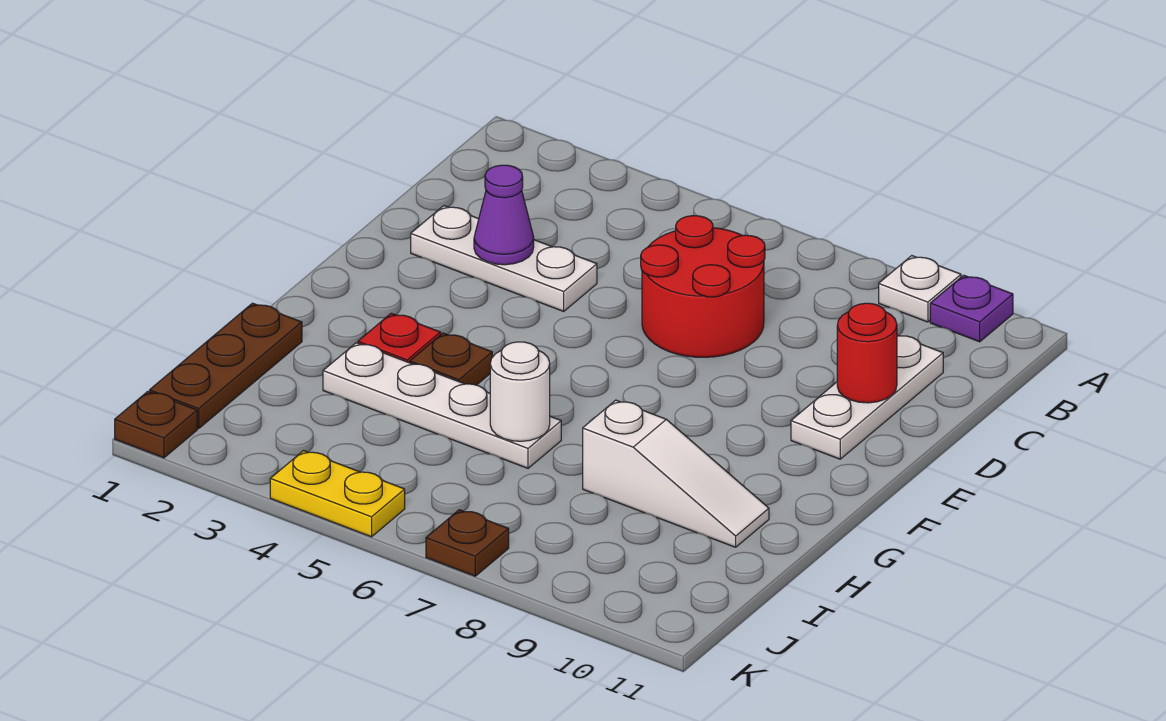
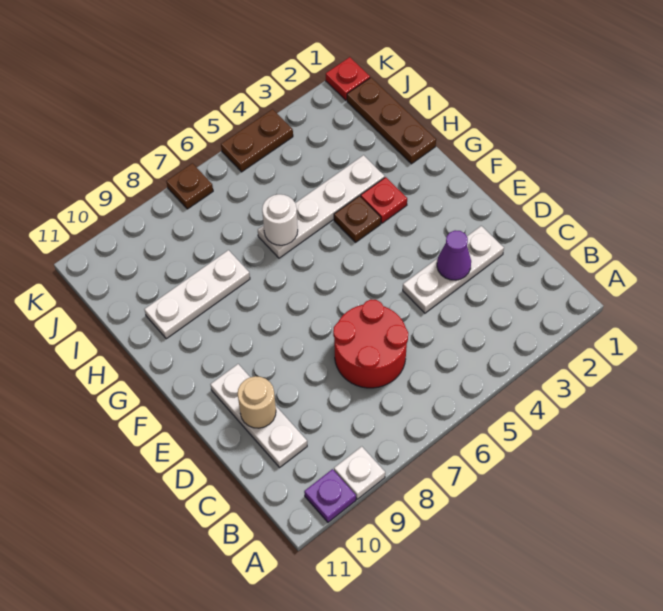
red 1x1 round brick [837,303,897,403] -> tan 1x1 round brick [238,376,276,428]
white 1x3 slope [583,400,769,547] -> white 1x3 plate [144,250,250,339]
brown 1x1 plate [115,392,197,458] -> red 1x1 plate [326,57,370,100]
yellow 1x2 plate [270,451,405,537] -> brown 1x2 plate [221,109,293,172]

